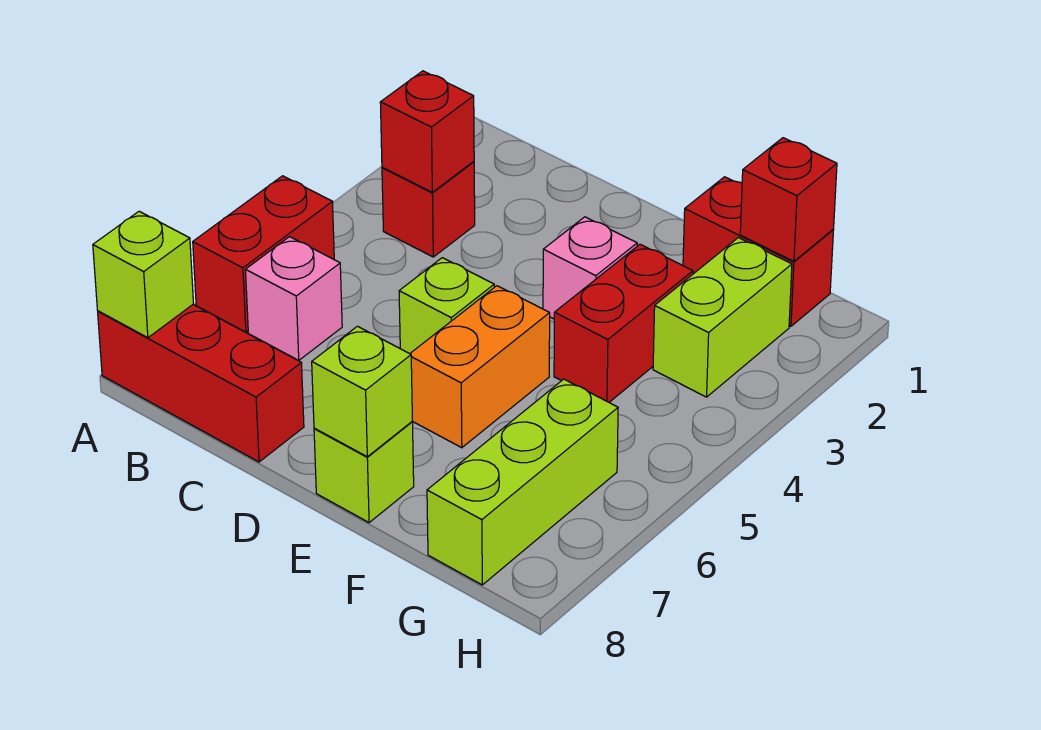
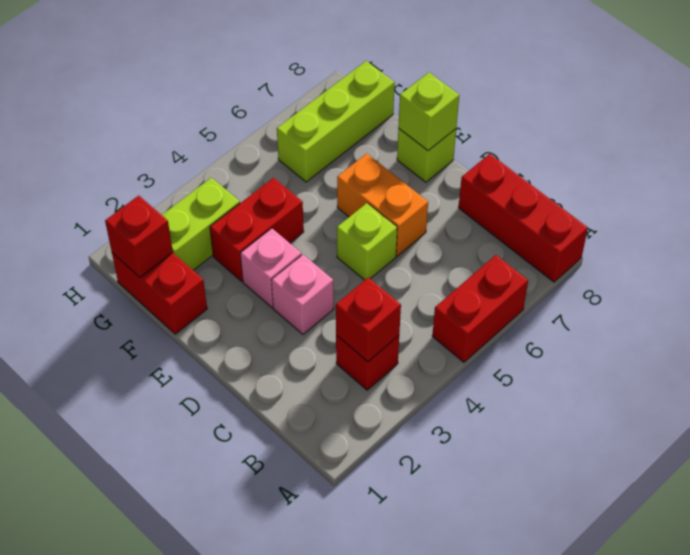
lime 1x1 brick [93,211,194,338] -> none
pink 1x1 brick [245,237,342,360] -> pink 1x1 brick moved to [272,255,334,334]
orange 1x2 brick [410,286,550,448] -> orange 1x2 brick turned to [337,153,428,256]

